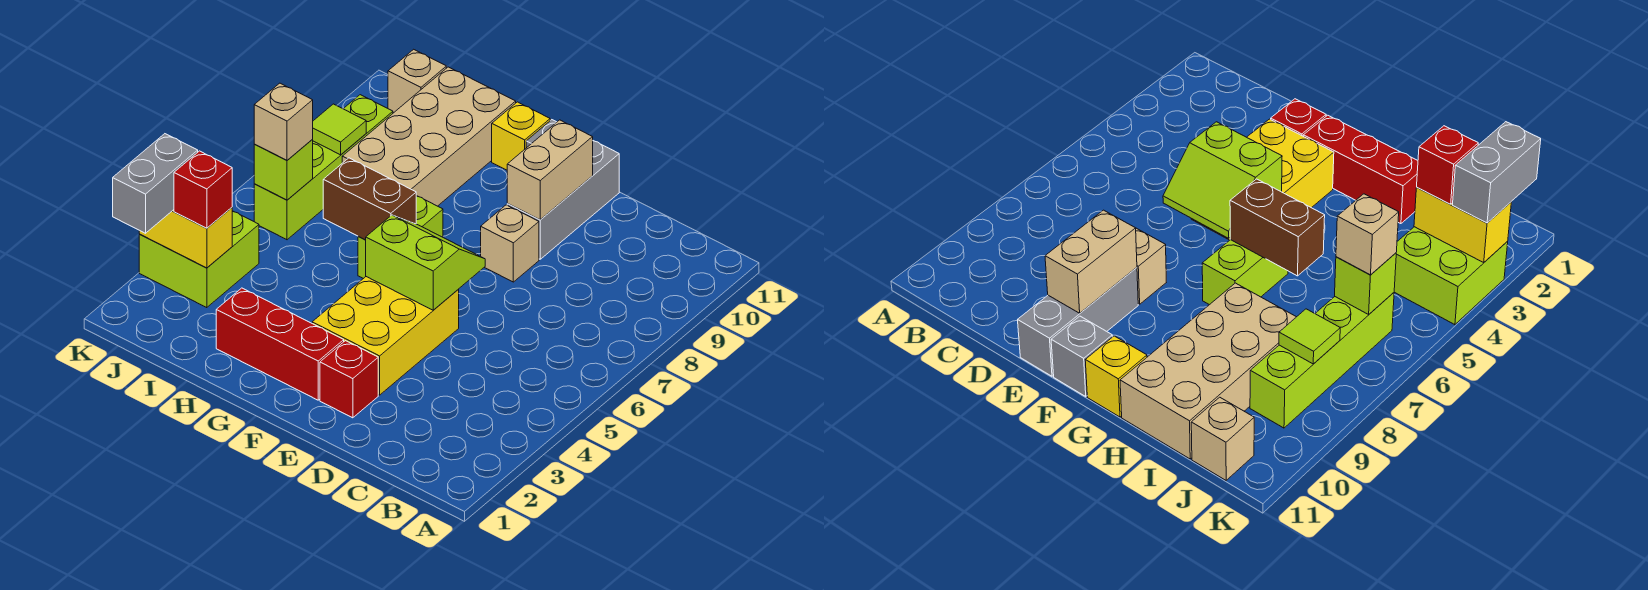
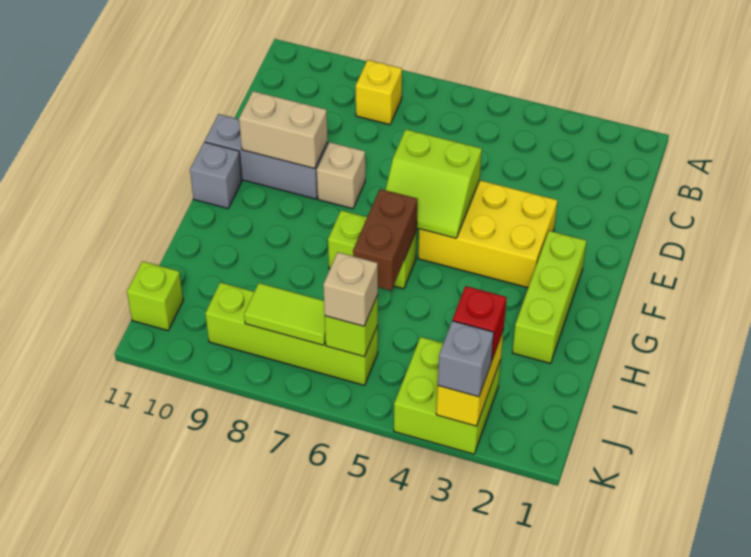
red 1x1 brick [320,341,378,418] -> none
lime 2x2 slope [366,215,485,310] -> lime 2x2 slope turned to [386,129,482,238]
red 1x3 brick [216,288,344,400] -> lime 1x3 brick [512,231,586,364]
yellow 1x1 brick [492,102,550,170] -> yellow 1x1 brick moved to [356,60,402,125]
tan 2x4 brick [342,67,516,206] -> none
lime 1x1 tile [312,104,366,155] -> lime 1x2 tile [244,283,325,345]
tan 1x1 brick [388,49,446,113] -> lime 1x1 brick [127,261,183,331]
grey 1x2 brick [113,134,198,233] -> grey 1x1 brick [438,321,494,397]

